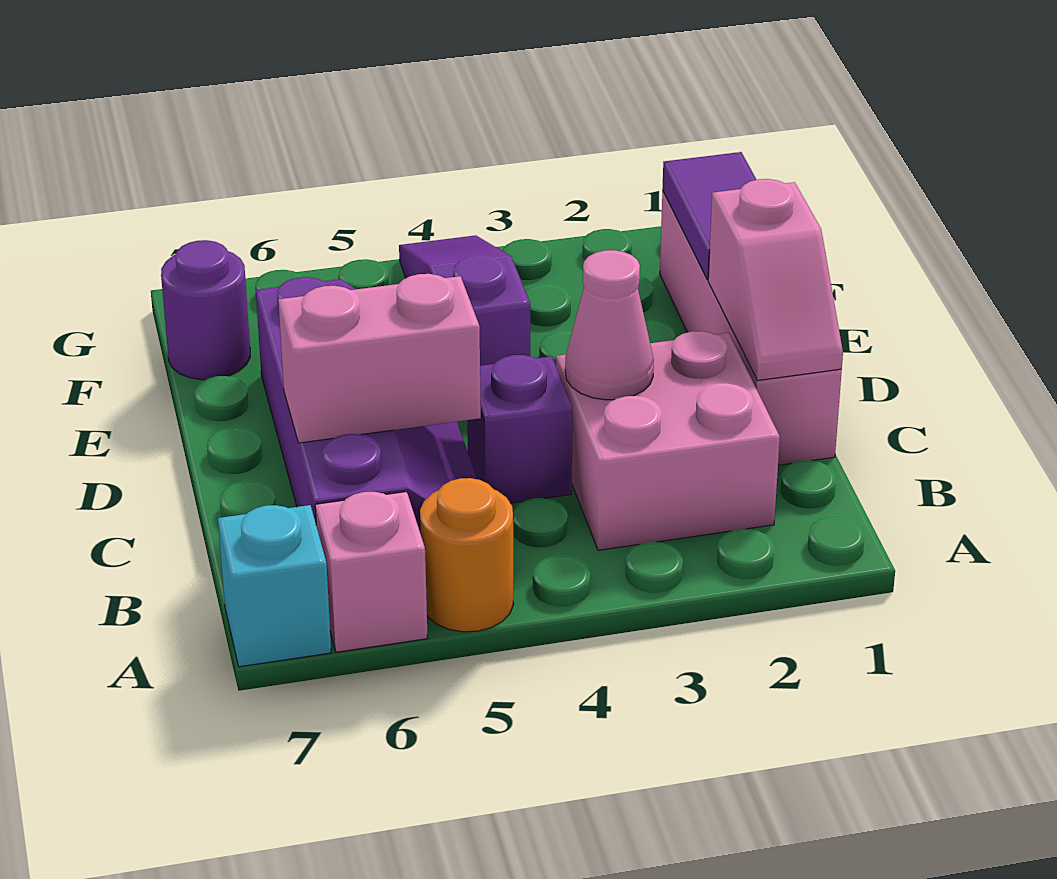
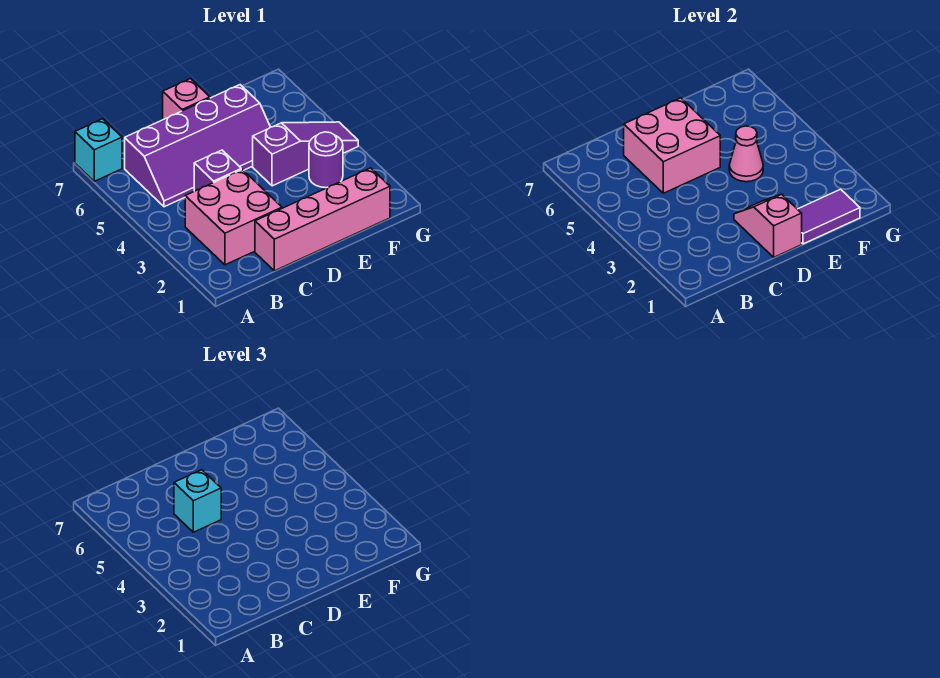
orange 1x1 round brick [420,478,514,632] -> none
pink 1x1 brick [315,492,428,652] -> pink 1x1 brick moved to [163,79,210,120]
pink 1x2 slope [708,179,843,381] -> pink 1x2 slope turned to [734,194,802,257]
pink 1x1 cone [565,250,654,400] -> pink 1x1 cone moved to [729,126,763,182]
pink 1x2 brick [278,274,481,443] -> pink 2x2 brick [624,98,720,193]
none -> cyan 1x1 brick [174,470,221,532]
purple 1x1 round brick [161,240,250,380] -> purple 1x1 round brick moved to [309,132,343,188]

